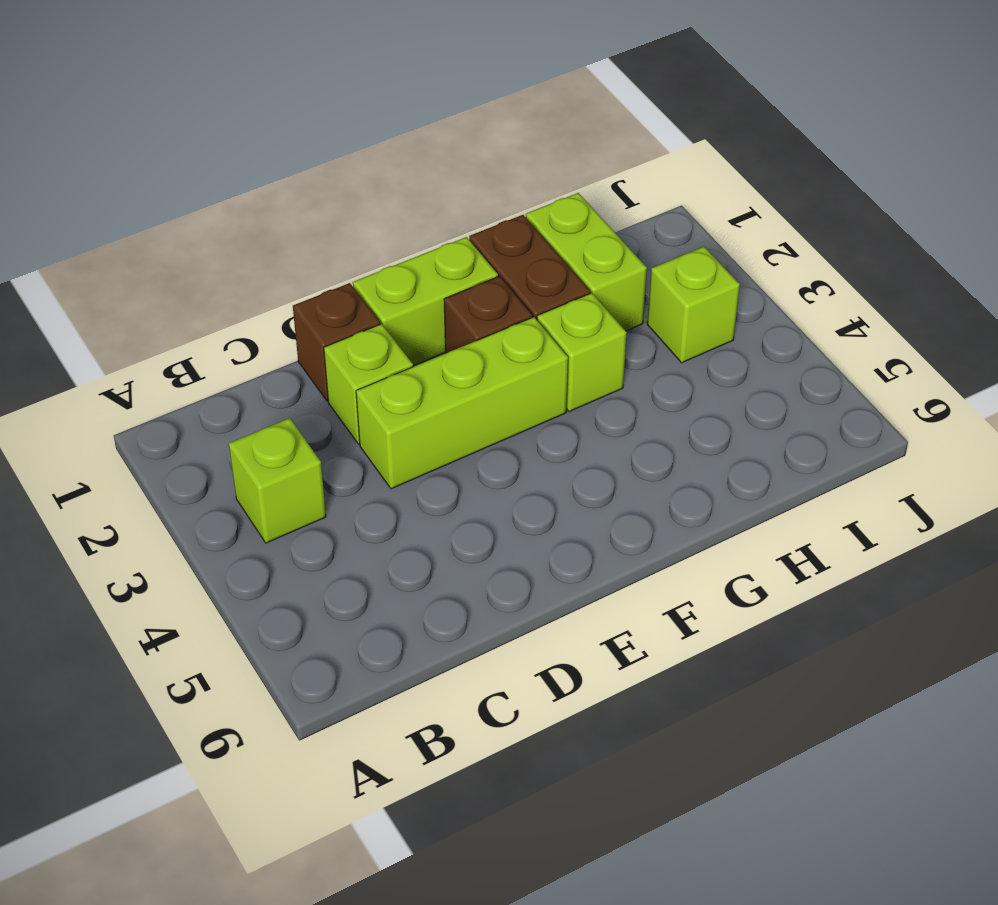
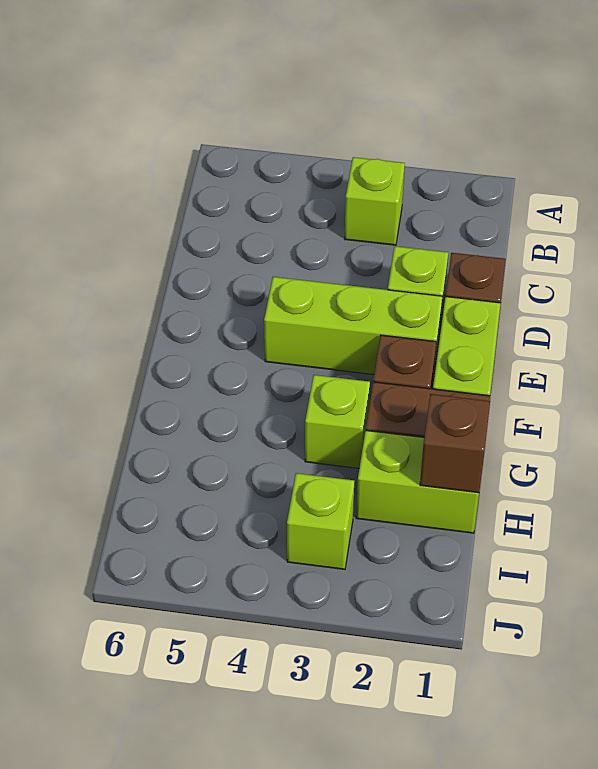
lime 1x3 brick [356,317,568,489] -> lime 1x3 brick turned to [264,277,443,377]
none -> brown 1x1 brick [420,394,490,493]

